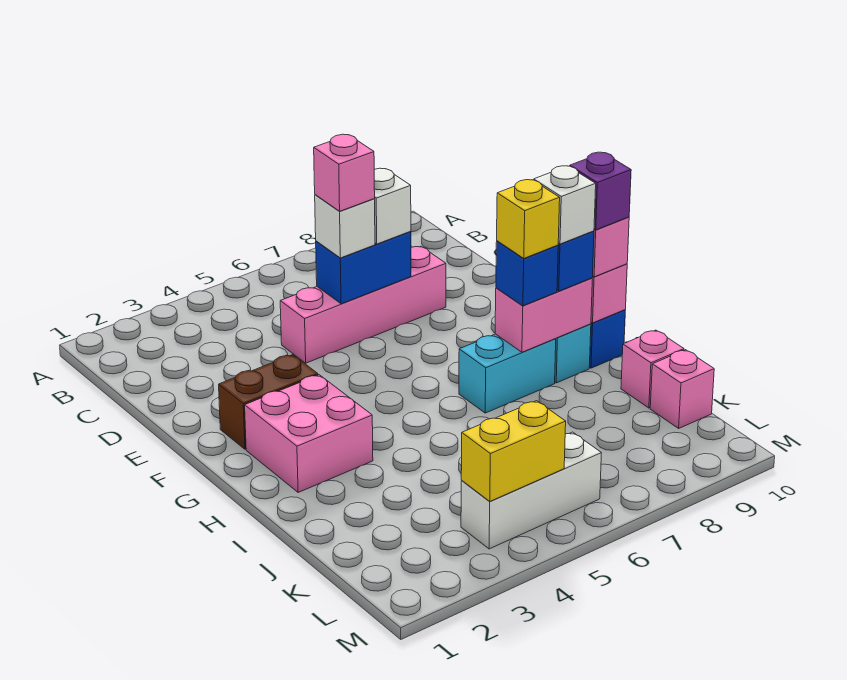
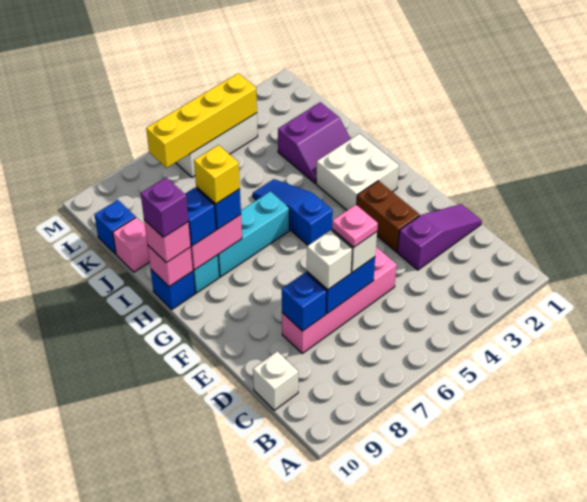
none -> purple 1x3 slope [398,204,482,270]
pink 1x1 brick [314,134,375,211] -> pink 1x1 plate [332,205,378,247]
none -> blue 1x1 brick [282,272,327,331]
brown 1x2 brick [219,355,318,449] -> brown 1x2 brick turned to [357,181,420,252]
pink 2x2 brick [245,375,373,492] -> white 2x2 brick [316,134,399,210]
none -> blue 1x3 slope [253,179,333,245]
cyan 1x2 brick [459,334,556,413] -> cyan 1x3 brick [218,191,289,277]
white 1x1 brick [534,166,596,244] -> white 1x1 brick moved to [253,351,298,410]
none -> purple 2x2 slope [278,102,350,184]
pink 1x1 brick [650,350,714,428] -> blue 1x1 brick [94,200,136,254]
yellow 1x2 brick [461,401,566,501] -> yellow 1x4 brick [146,73,257,168]

